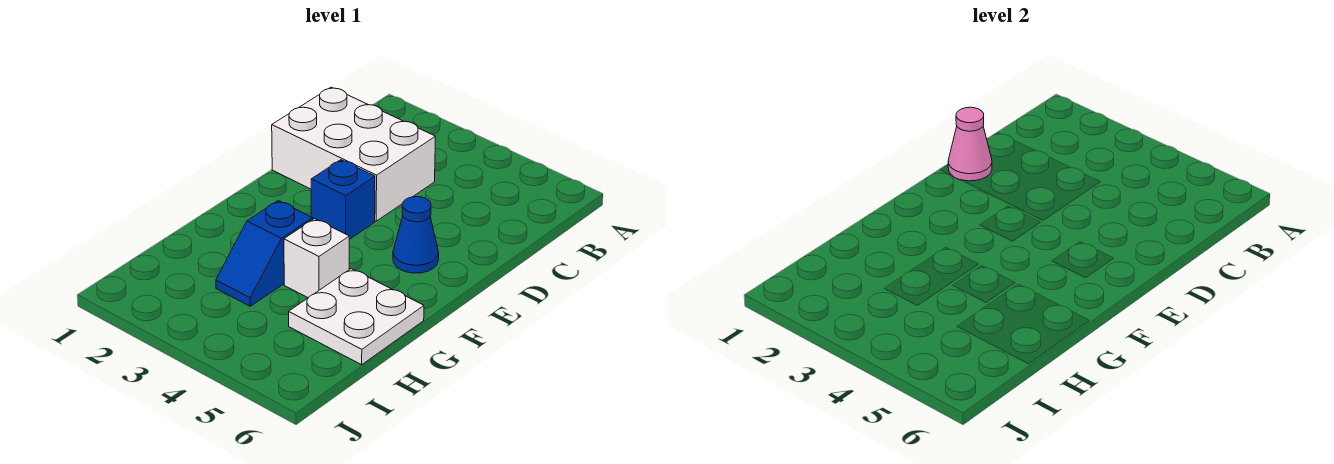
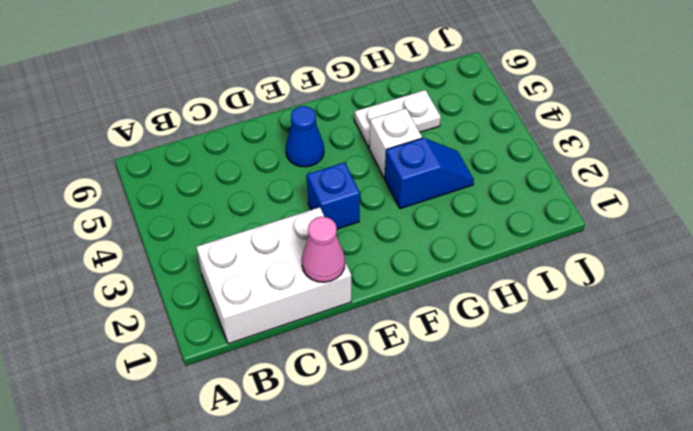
white 2x3 brick [272,87,436,221] -> white 2x3 brick turned to [197,207,351,344]
white 2x2 plate [289,269,424,365] -> white 1x2 plate [355,90,441,148]

